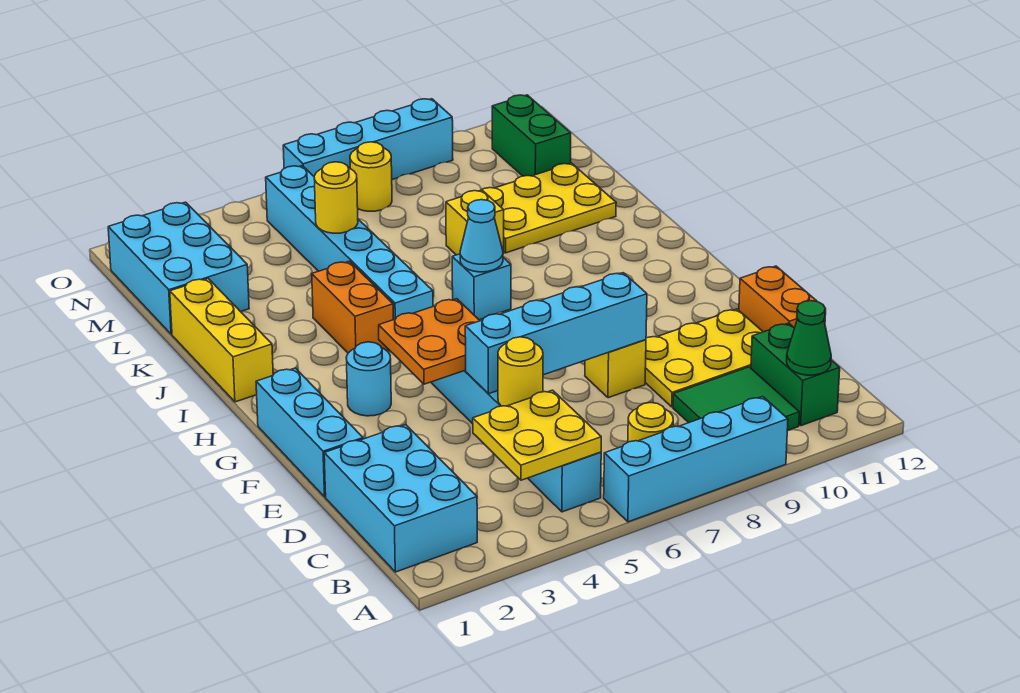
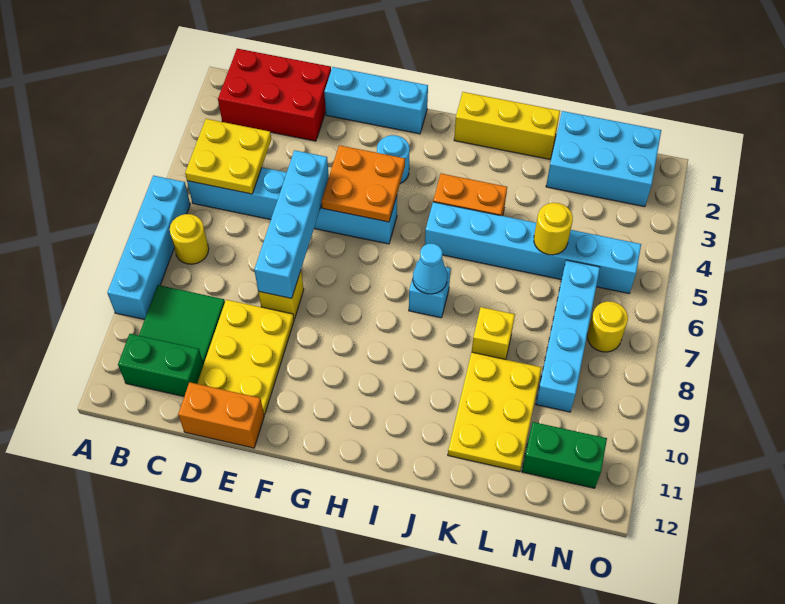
cyan 2x3 brick [324,425,477,572] -> red 2x3 brick [218,49,331,141]
green 1x1 cone [787,301,831,375] -> none
yellow 1x1 round brick [498,337,543,406] -> none
cyan 1x4 brick [283,99,453,180] -> cyan 1x4 brick moved to [536,260,600,412]

